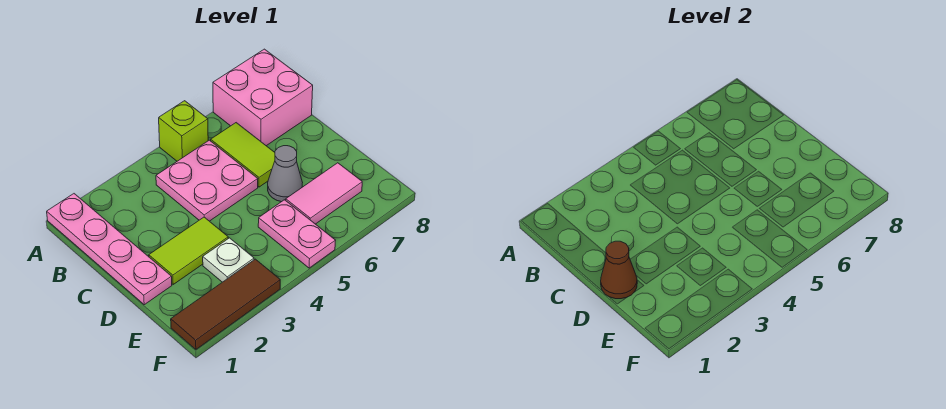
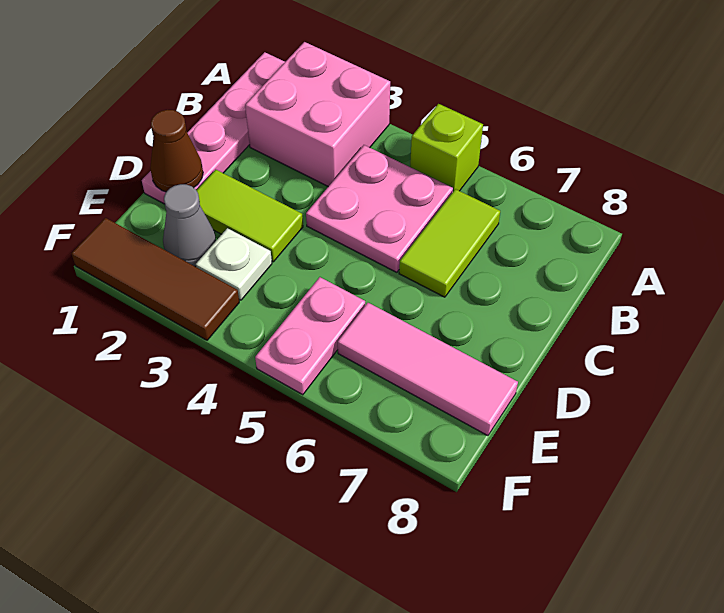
pink 2x2 brick [213,49,313,146] -> pink 2x2 brick moved to [245,42,390,186]
grey 1x1 cone [268,146,303,202] -> grey 1x1 cone moved to [163,184,216,266]
pink 1x2 tile [286,163,362,224] -> pink 1x3 tile [338,303,518,436]

